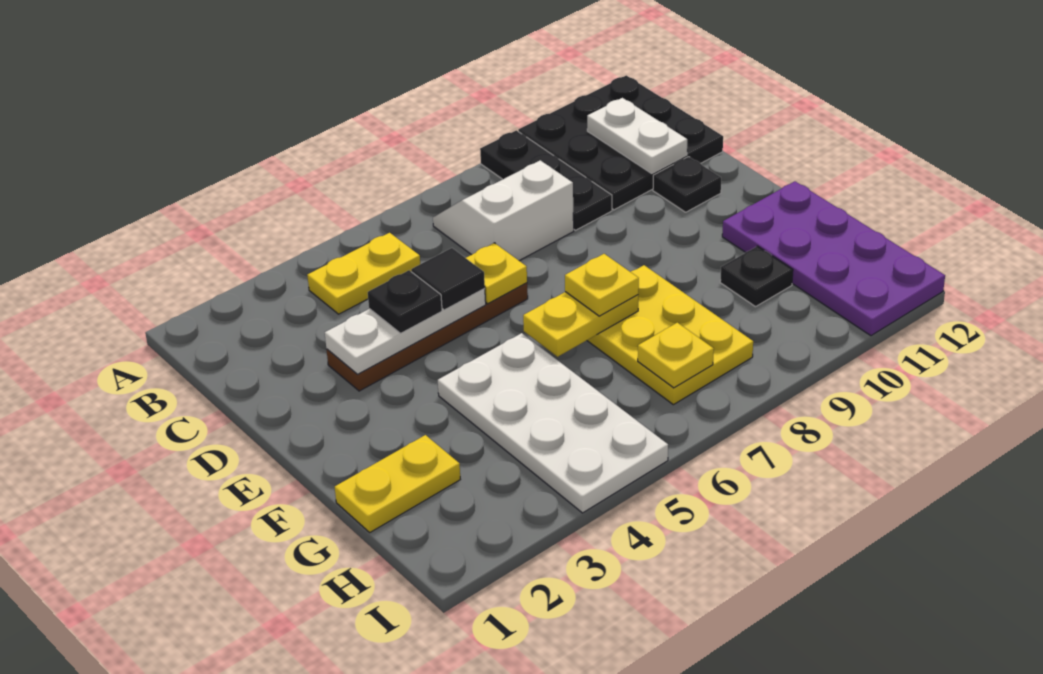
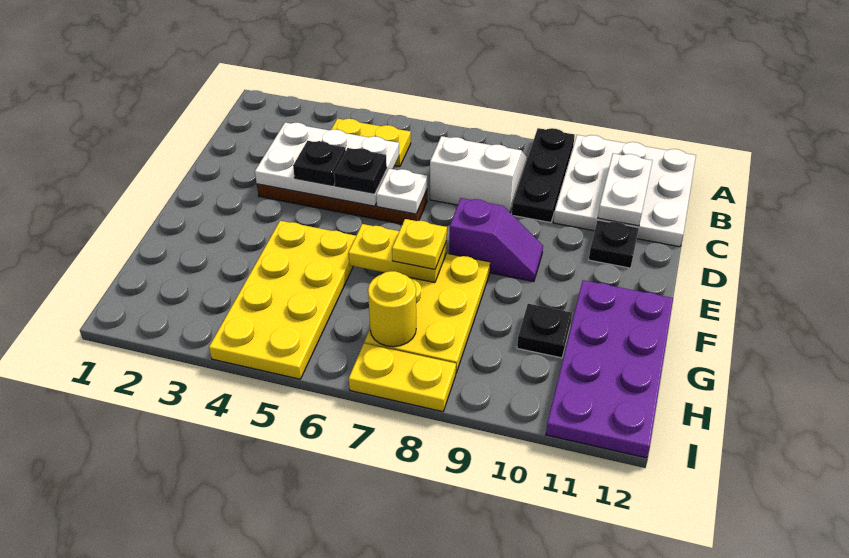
black 3x3 plate [518,75,723,210] -> white 3x3 plate [553,135,696,247]
white 1x3 plate [325,289,486,374] -> white 2x3 plate [255,123,399,206]
black 1x1 tile [411,248,485,310] -> black 1x1 plate [334,148,387,193]
yellow 1x1 plate [466,243,527,304] -> white 1x1 plate [376,169,427,214]
none -> purple 1x2 slope [449,198,543,282]
white 2x4 plate [438,333,668,513] -> yellow 2x4 plate [209,221,356,379]
yellow 1x2 plate [335,435,460,532] -> yellow 1x2 plate moved to [349,343,456,412]
yellow 1x1 plate [638,323,714,388] -> yellow 1x1 round brick [368,271,416,347]

